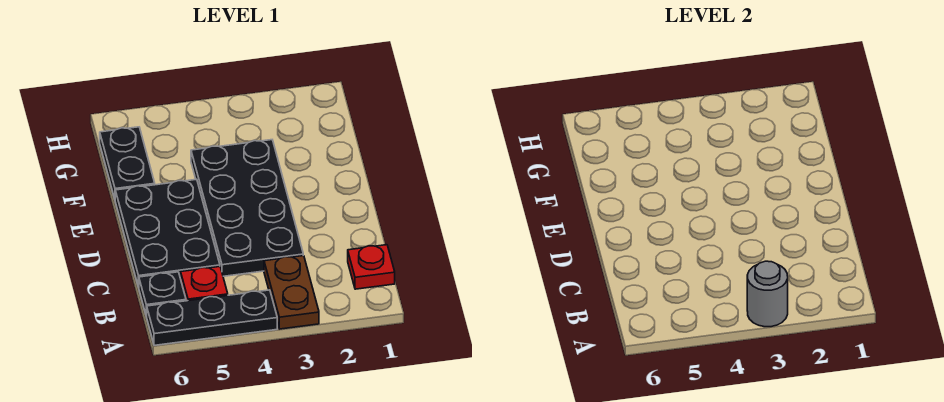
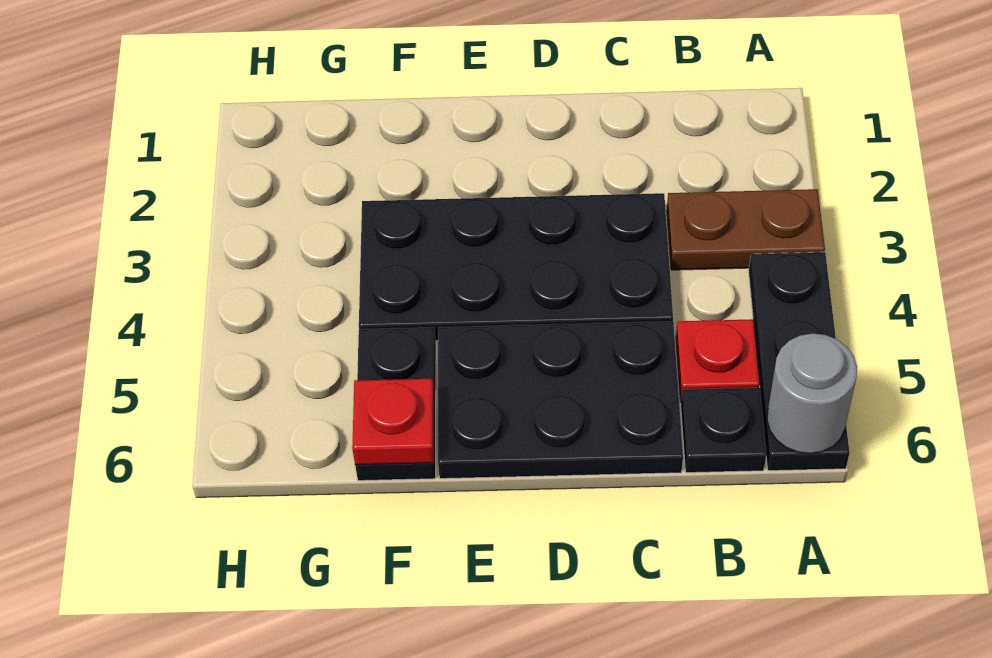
grey 1x1 round brick [747,261,788,327] -> grey 1x1 round brick moved to [767,334,857,454]
red 1x1 plate [348,245,395,289] -> red 1x1 plate moved to [352,379,434,465]
black 1x2 plate [100,127,155,199] -> black 1x2 plate turned to [355,327,436,481]

